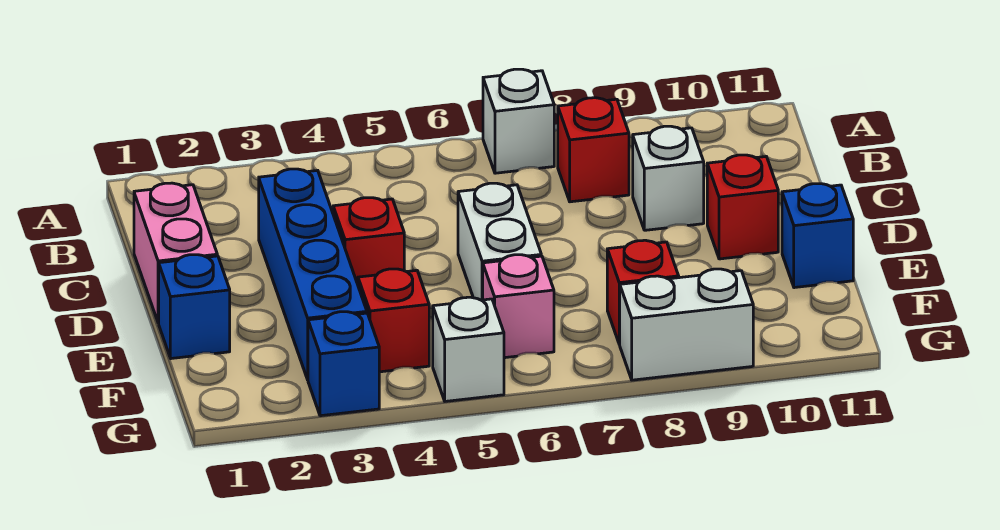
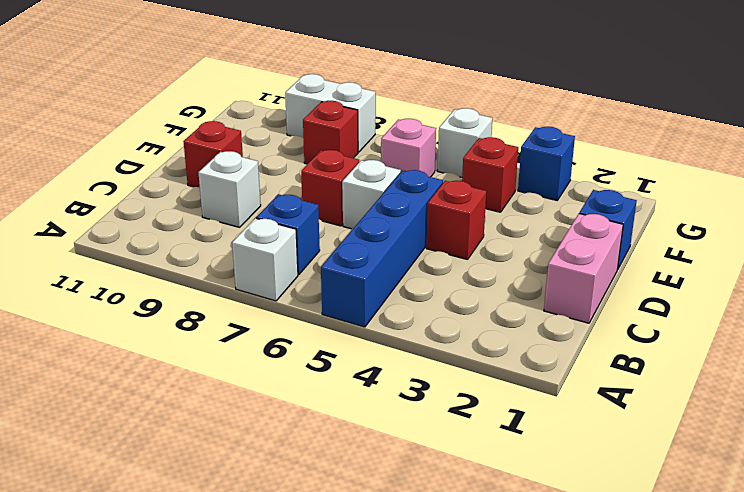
red 1x1 brick [558,98,629,202] -> red 1x1 brick moved to [301,150,359,226]
blue 1x4 brick [259,169,367,380] -> blue 1x4 brick moved to [321,170,443,327]
white 1x2 brick [458,183,541,300] -> white 1x1 brick [342,160,401,229]
blue 1x1 brick [782,184,853,288] -> blue 1x1 brick moved to [256,194,320,275]

